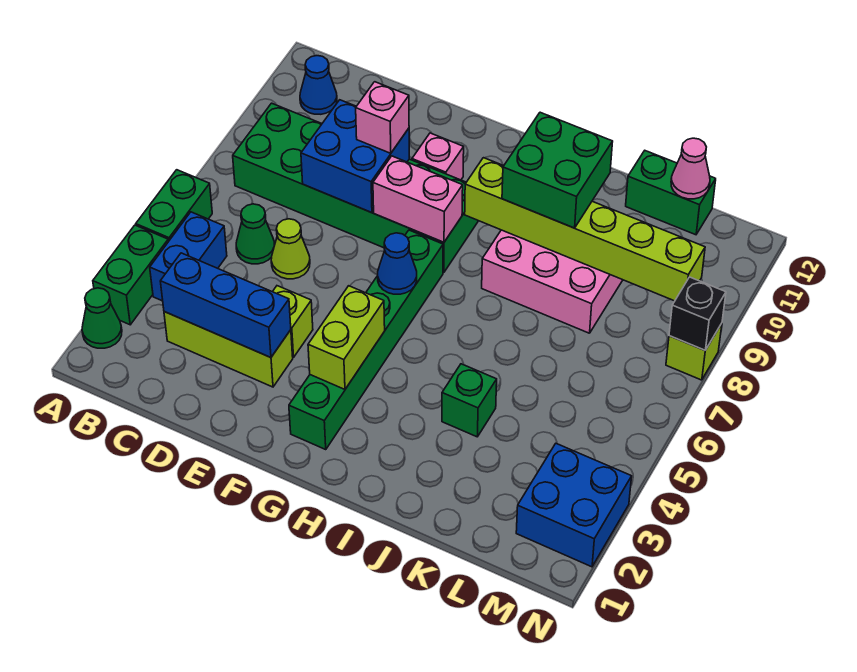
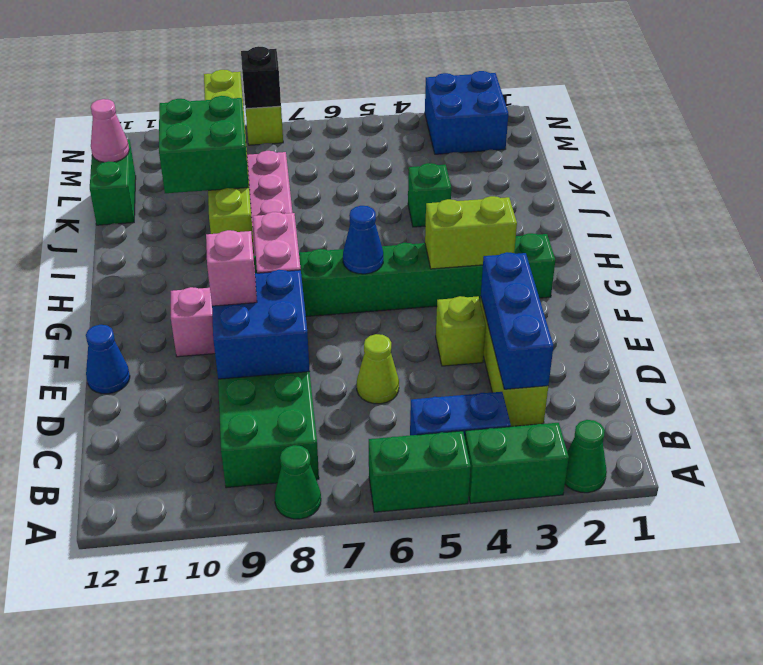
blue 1x1 cone [300,56,337,114] -> blue 1x1 cone moved to [86,325,130,394]
green 1x1 cone [236,204,275,264] -> green 1x1 cone moved to [275,445,321,519]

